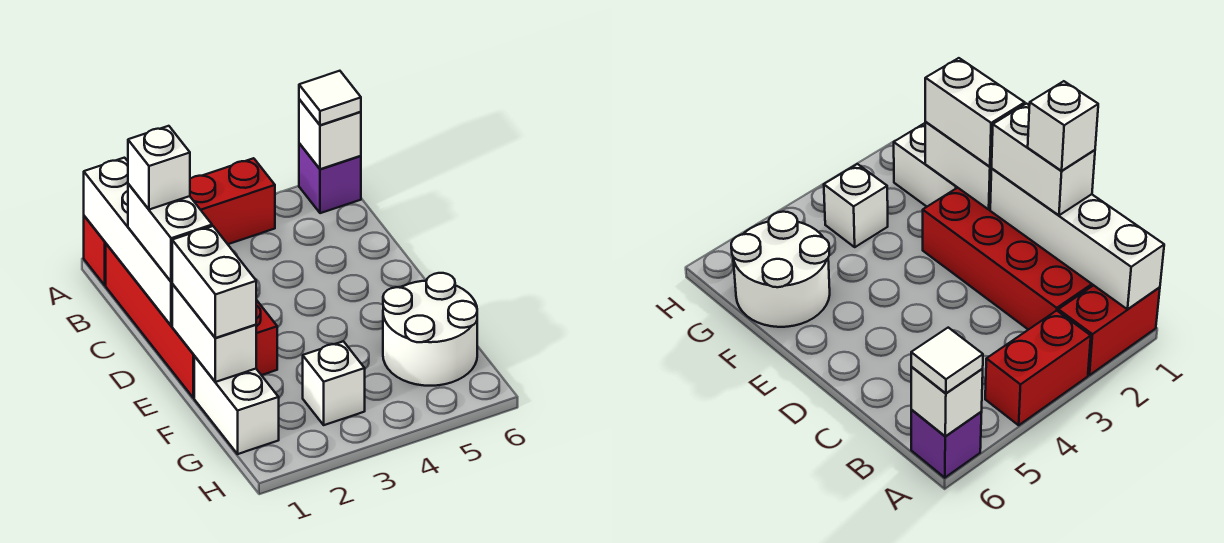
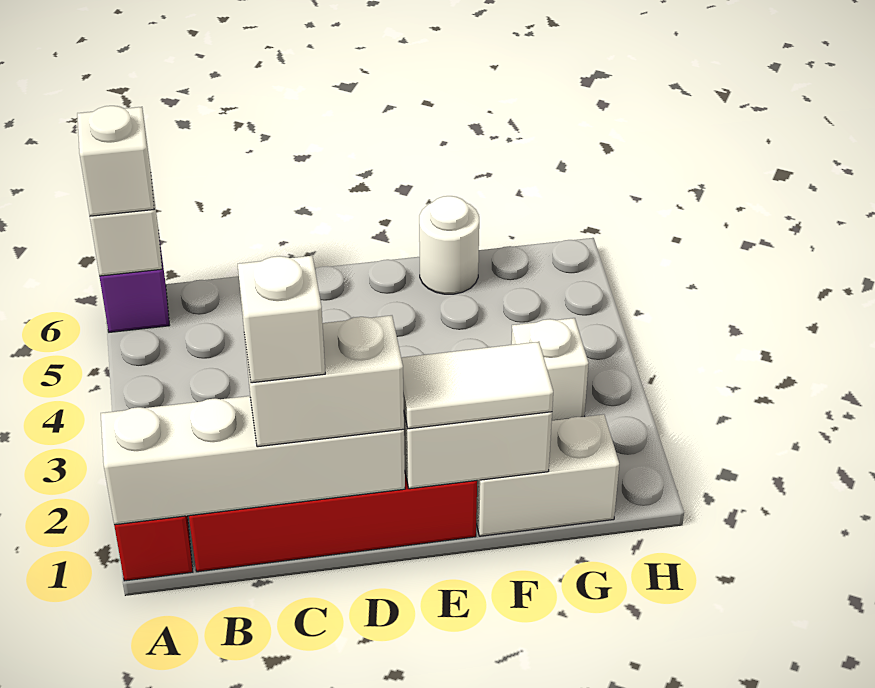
red 1x2 brick [190,158,275,244] -> none
white 1x1 tile [299,71,361,125] -> white 1x1 brick [77,106,154,216]
white 1x2 brick [172,226,256,338] -> white 1x2 tile [401,342,553,429]
white 2x2 round brick [383,273,477,386] -> white 1x1 round brick [419,196,479,294]

